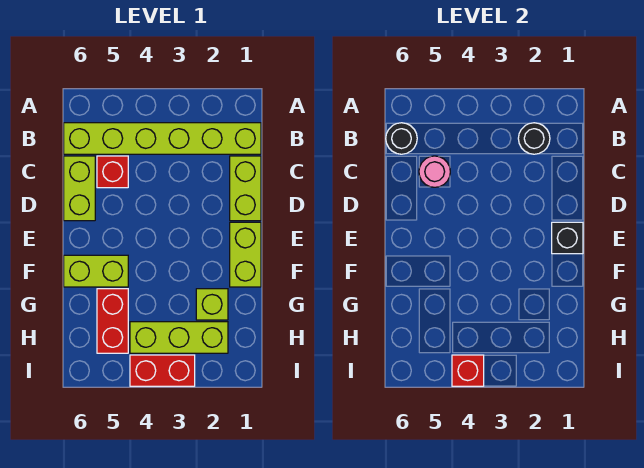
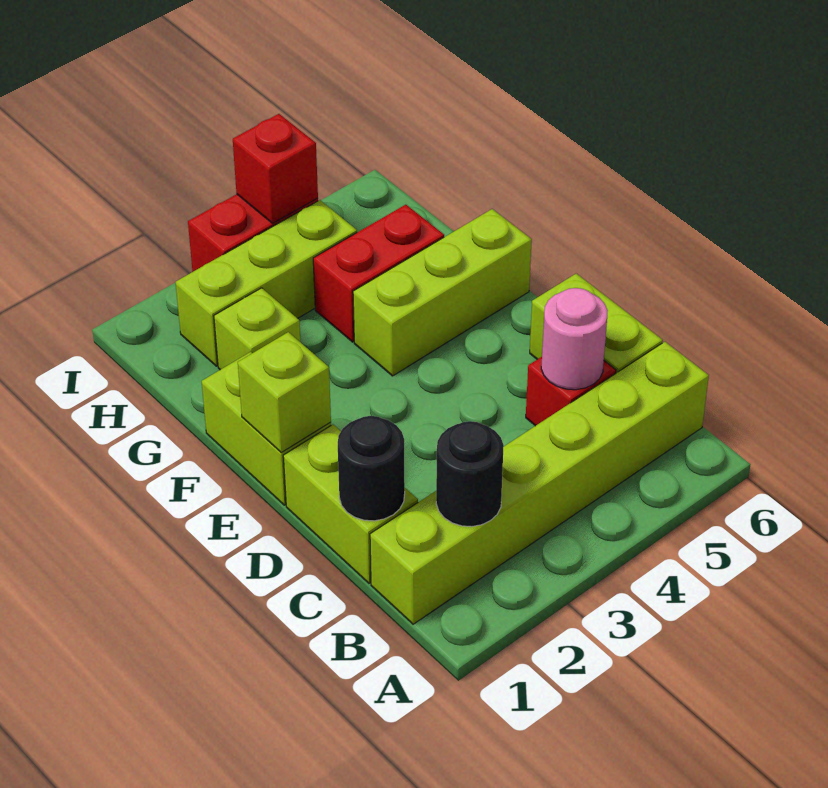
black 1x1 round brick [386,123,417,154] -> black 1x1 round brick moved to [338,416,405,521]
black 1x1 brick [552,222,583,254] -> lime 1x1 brick [238,332,331,452]
lime 1x2 brick [64,255,128,287] -> lime 1x3 brick [353,209,532,376]
red 1x2 brick [97,289,128,353] -> red 1x2 brick turned to [313,205,444,342]

